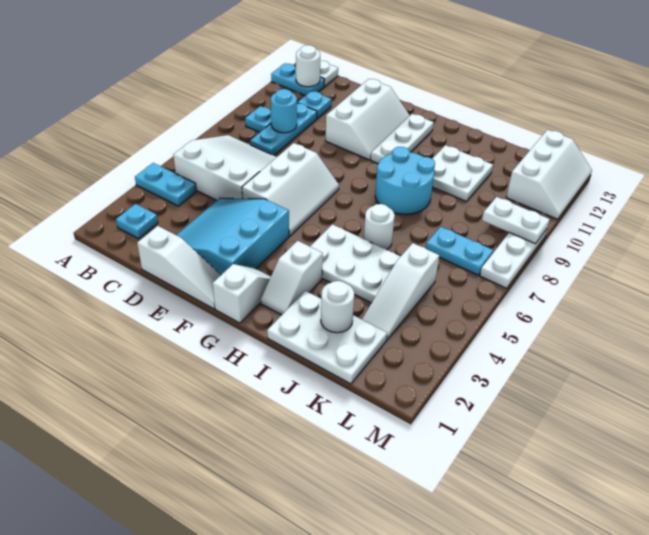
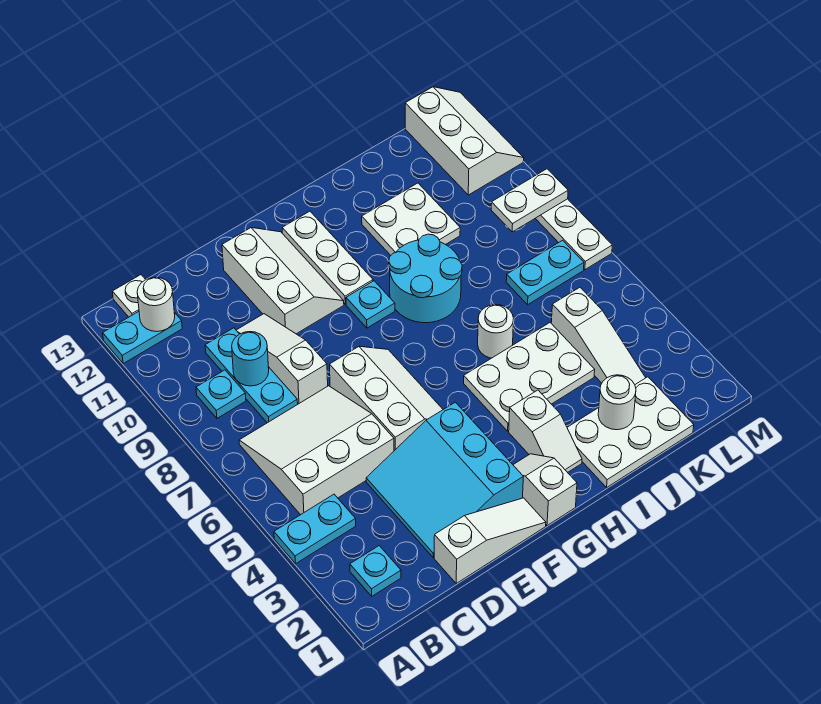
cyan 1x1 plate [297,91,331,118] -> cyan 1x1 plate moved to [346,281,395,328]
none -> white 1x3 slope [236,314,328,404]

